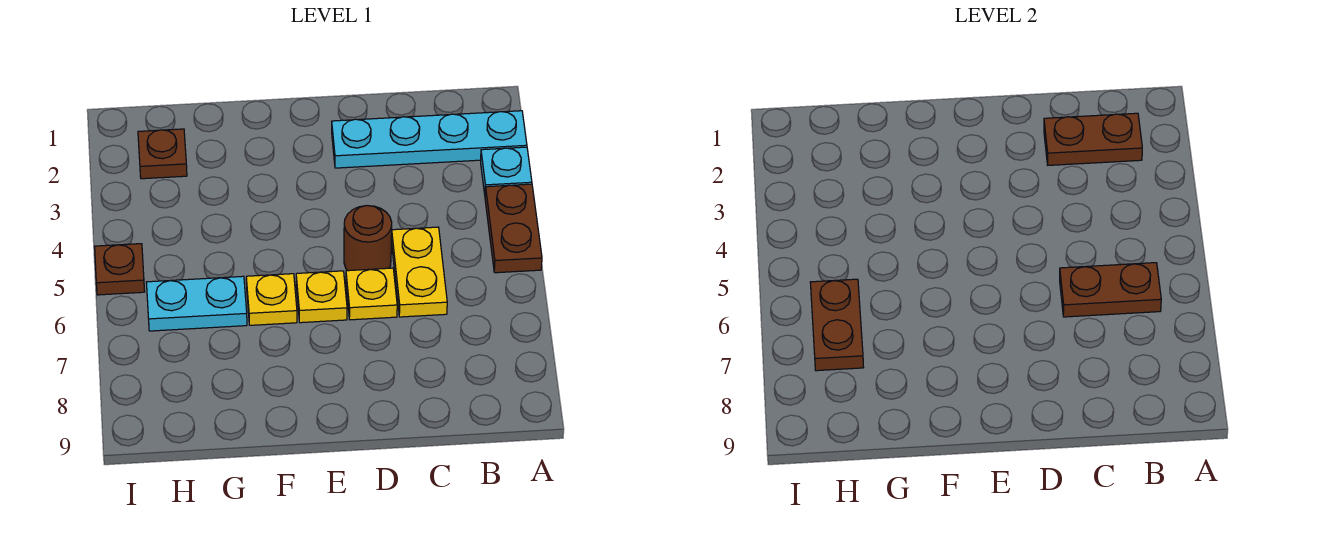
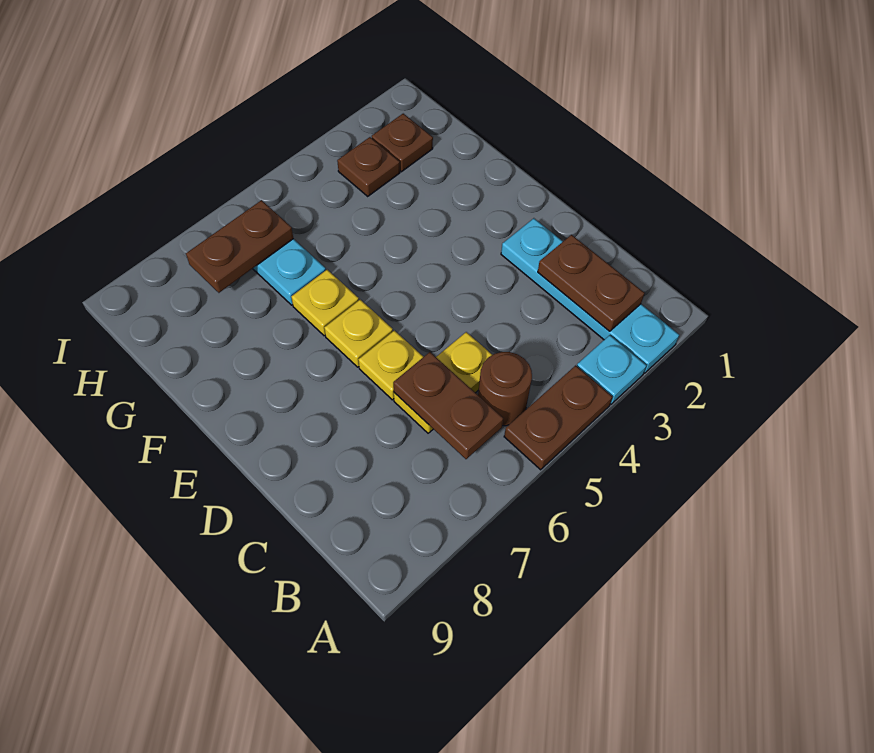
brown 1x1 round brick [344,206,392,271] -> brown 1x1 round brick moved to [478,352,532,426]
brown 1x1 plate [95,244,145,295] -> brown 1x1 plate moved to [337,137,400,196]

